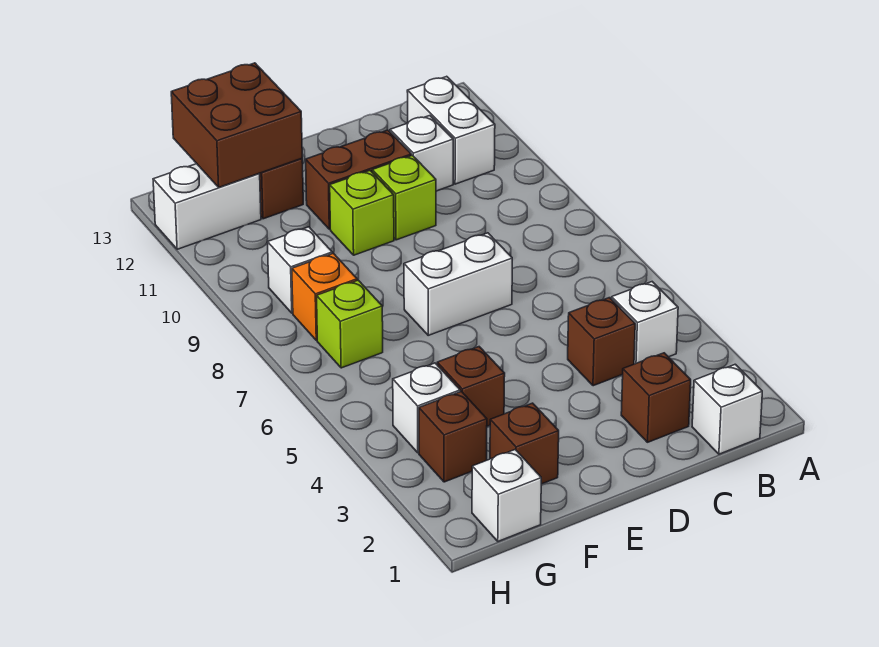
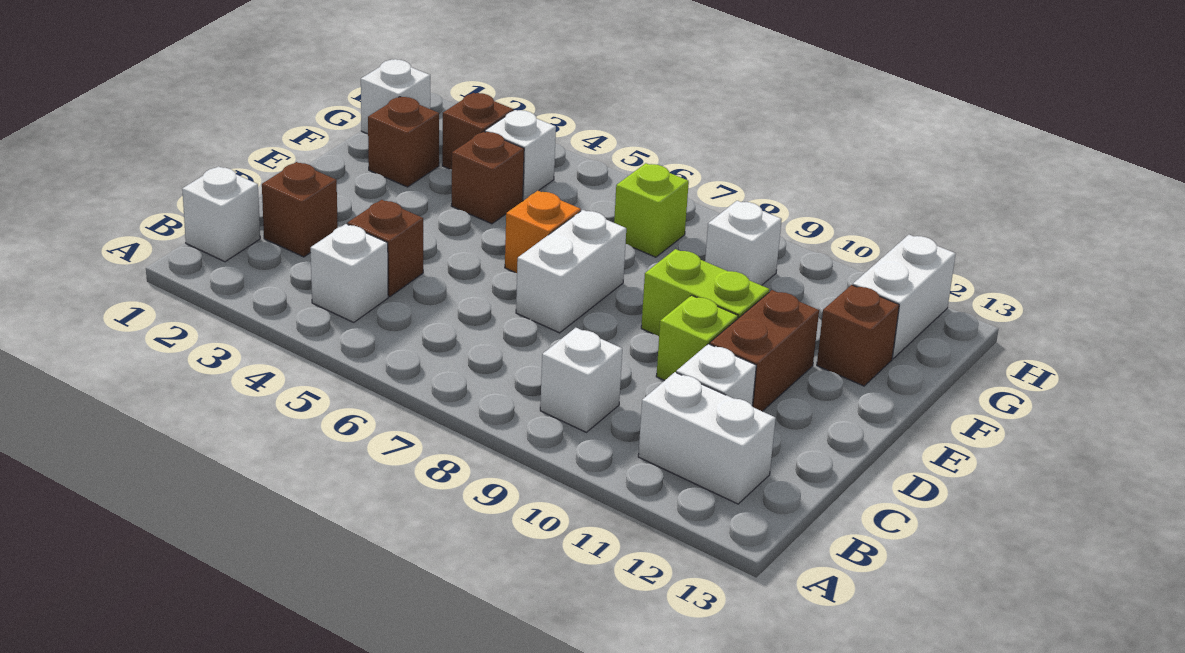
none -> white 1x1 brick [540,328,622,432]
lime 1x1 brick [330,171,394,255] -> lime 1x2 brick [641,249,770,336]
brown 2x2 brick [171,63,302,187] -> none
orange 1x1 brick [292,253,357,340] -> orange 1x1 brick moved to [505,191,581,273]

